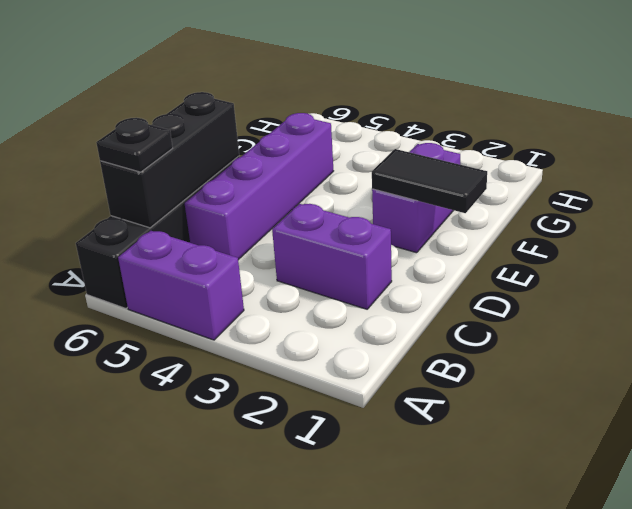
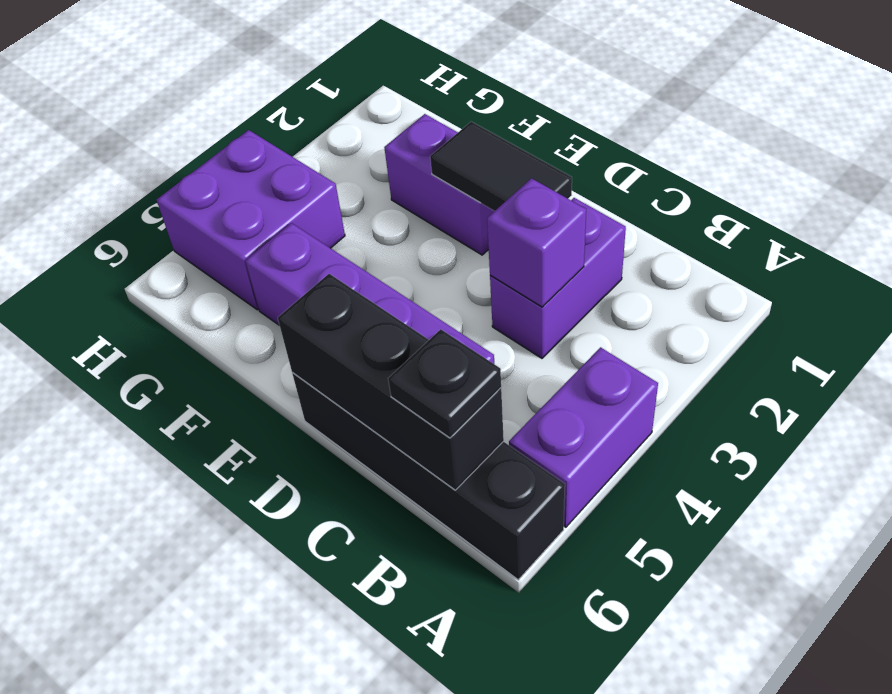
none -> purple 1x1 brick [487,178,586,307]
black 1x2 tile [372,149,487,213] -> black 1x2 tile turned to [430,122,572,211]
none -> purple 2x2 brick [157,130,345,310]

